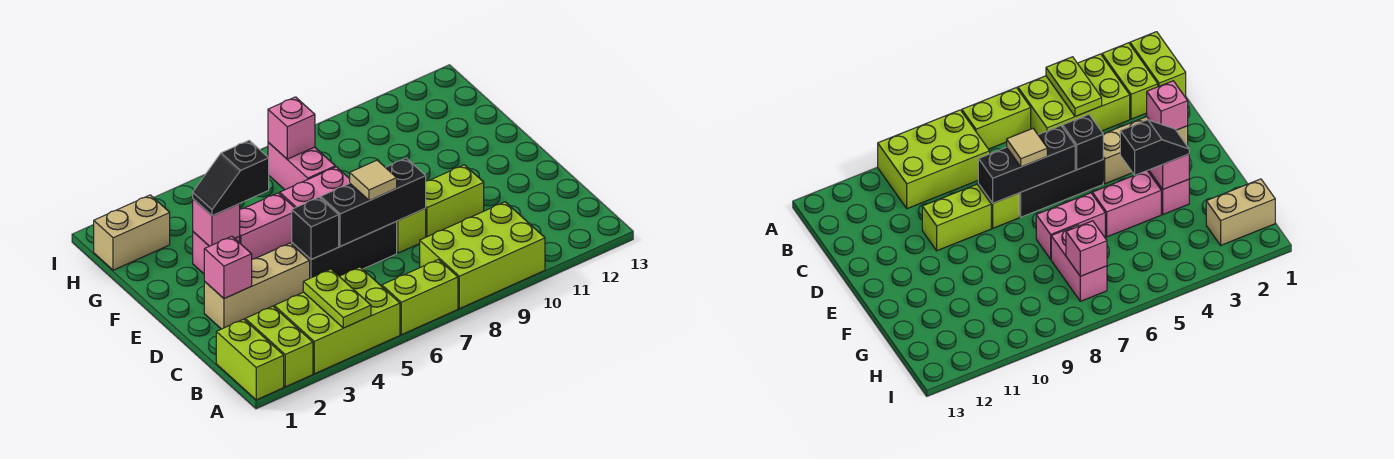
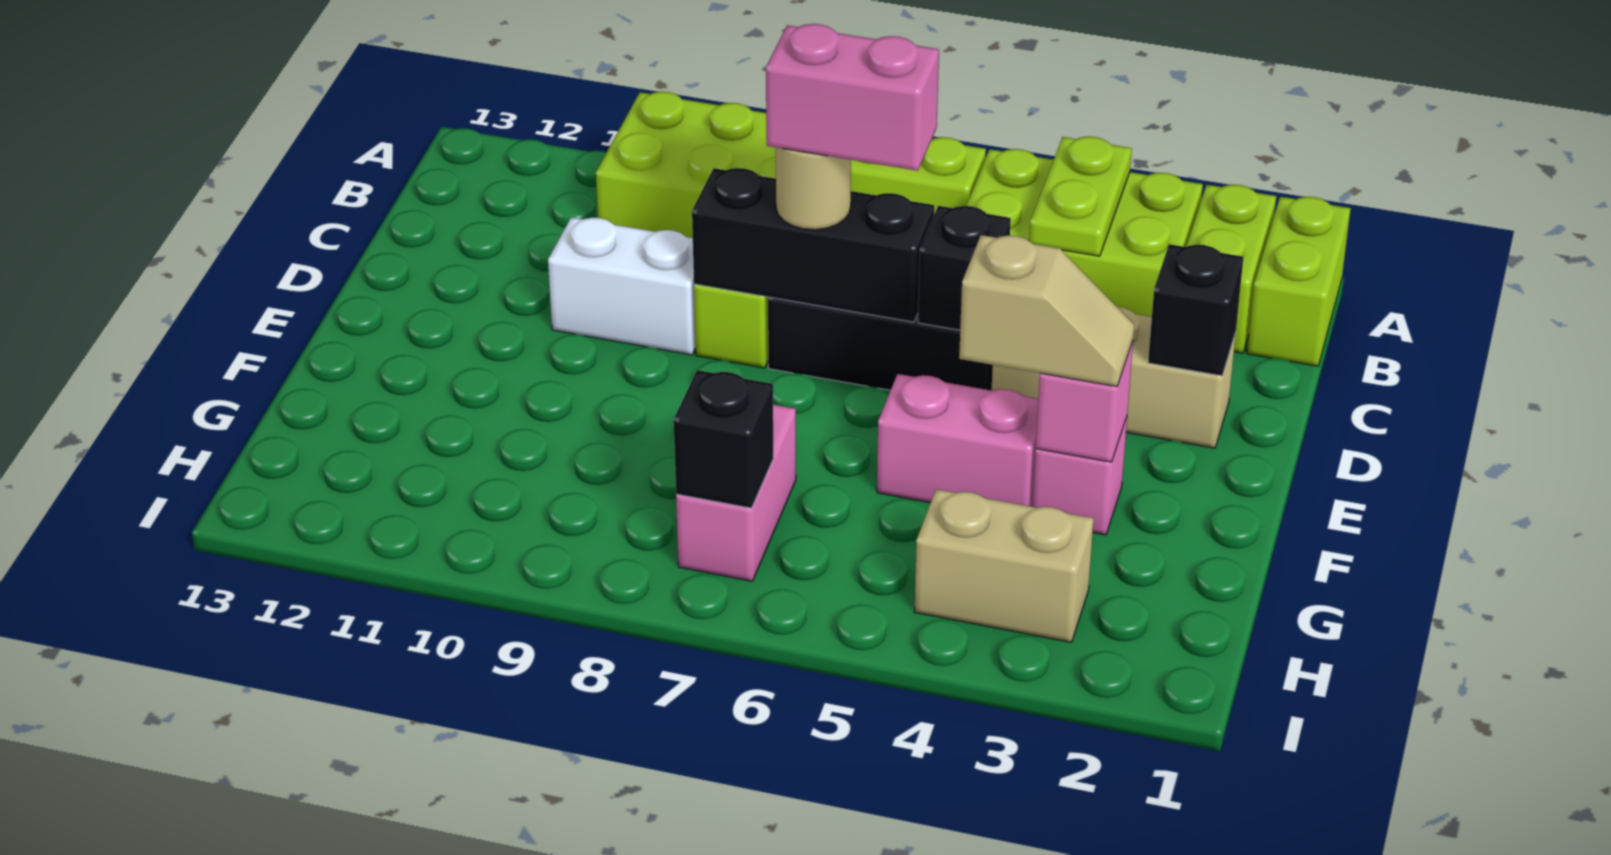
pink 1x1 brick [204,236,252,299] -> black 1x1 brick [1148,244,1243,376]
tan 1x1 tile [350,160,397,201] -> tan 1x1 round brick [776,148,851,230]
lime 1x2 brick [426,165,484,237] -> white 1x2 brick [548,217,696,355]
black 1x2 slope [193,140,269,216] -> tan 1x2 slope [959,235,1134,387]
pink 1x2 brick [280,167,350,208] -> pink 1x2 brick moved to [766,24,939,171]
tan 1x2 brick [94,195,170,270] -> tan 1x2 brick moved to [914,489,1094,642]
pink 1x1 brick [268,97,315,159] -> black 1x1 brick [674,370,773,508]

